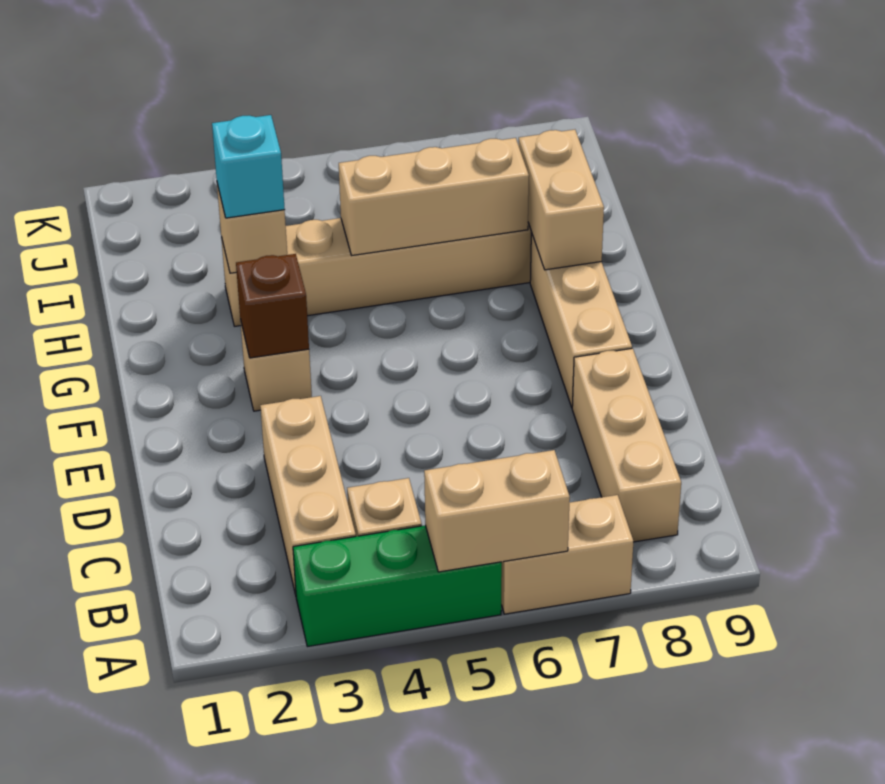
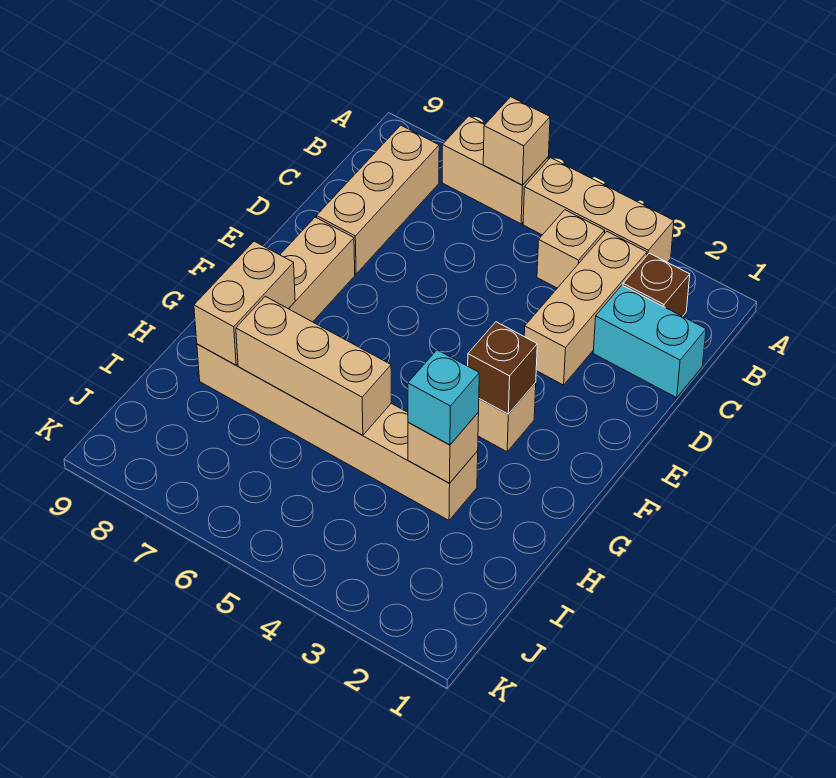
green 1x3 brick [293,525,502,647] -> tan 1x3 brick [523,158,674,262]
tan 1x2 brick [424,450,570,572] -> tan 1x1 brick [483,97,550,185]
none -> brown 1x1 brick [623,253,690,317]
none -> cyan 1x2 brick [593,285,706,398]

